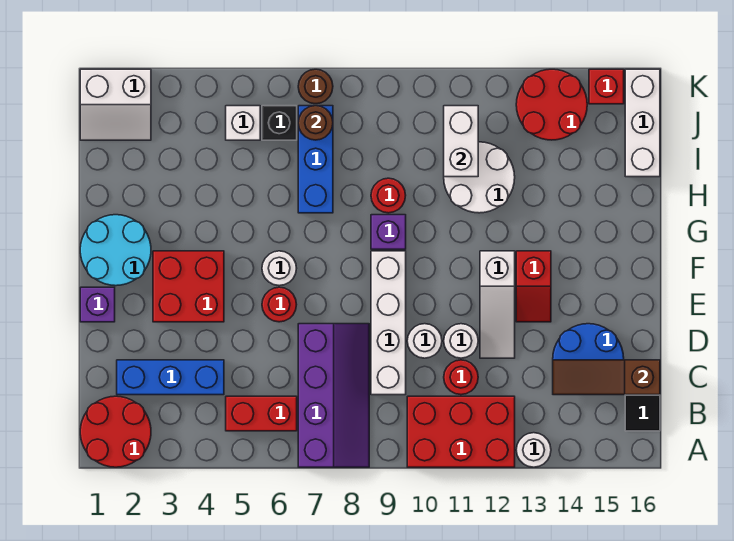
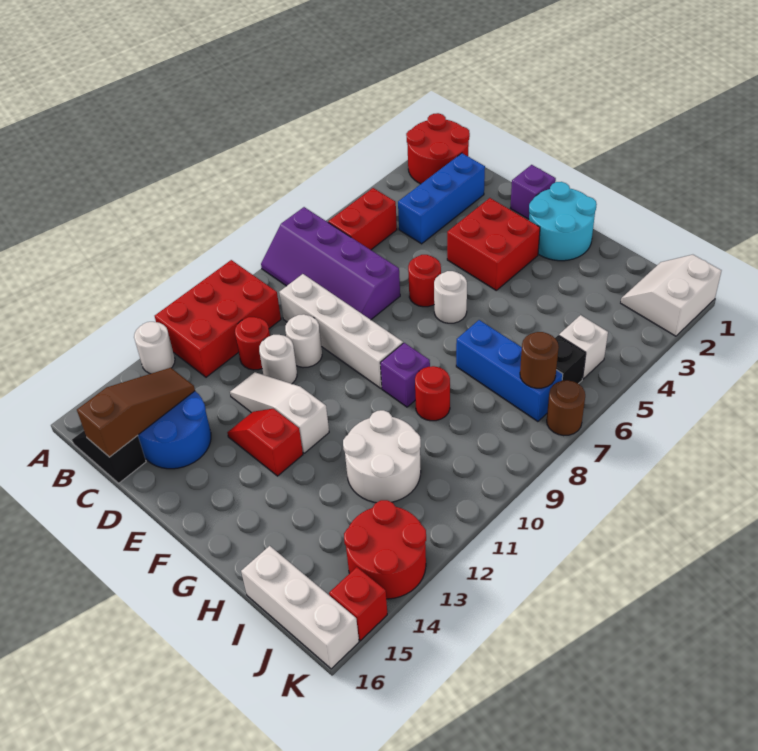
white 1x2 brick [444,106,478,177] -> none

